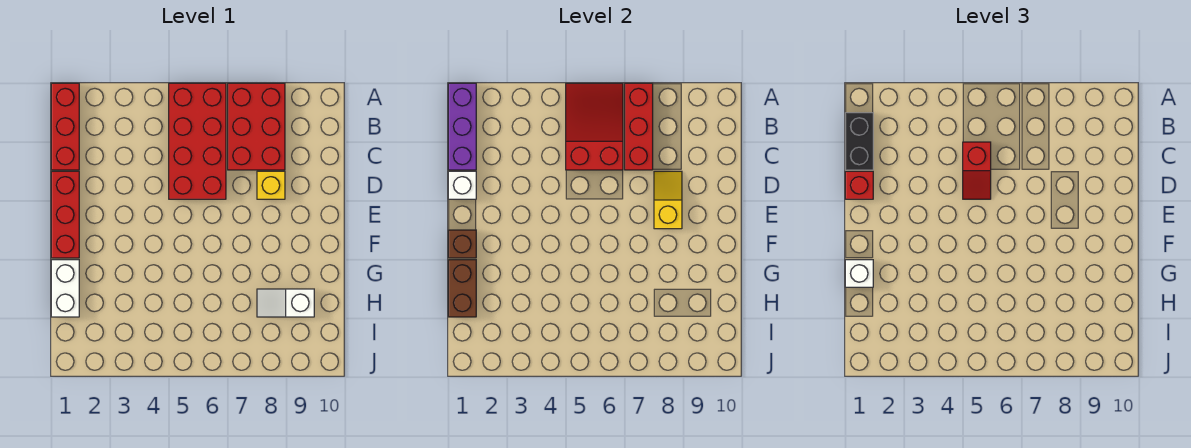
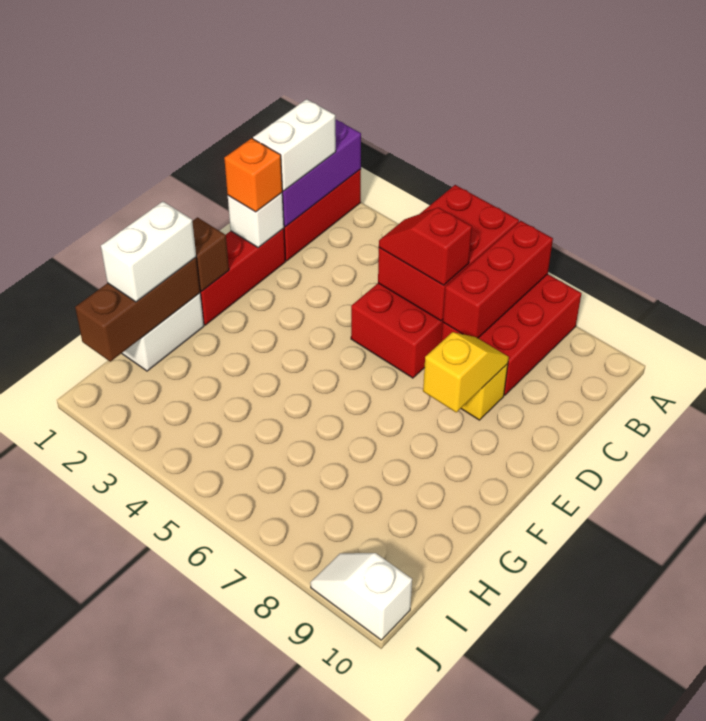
red 2x3 slope [566,83,623,170] -> red 2x3 brick [378,185,519,321]
black 1x2 brick [845,113,873,170] -> white 1x2 brick [253,99,336,191]
red 1x2 slope [963,142,991,199] -> red 1x2 slope turned to [379,207,472,285]
red 1x1 brick [845,171,873,199] -> orange 1x1 brick [224,138,282,212]
brown 1x2 brick [448,260,476,317] -> brown 1x3 brick [75,257,200,361]
white 1x1 brick [845,260,873,287] -> white 1x2 brick [101,202,196,302]
white 1x2 slope [257,289,314,317] -> white 1x2 slope moved to [310,553,412,640]

